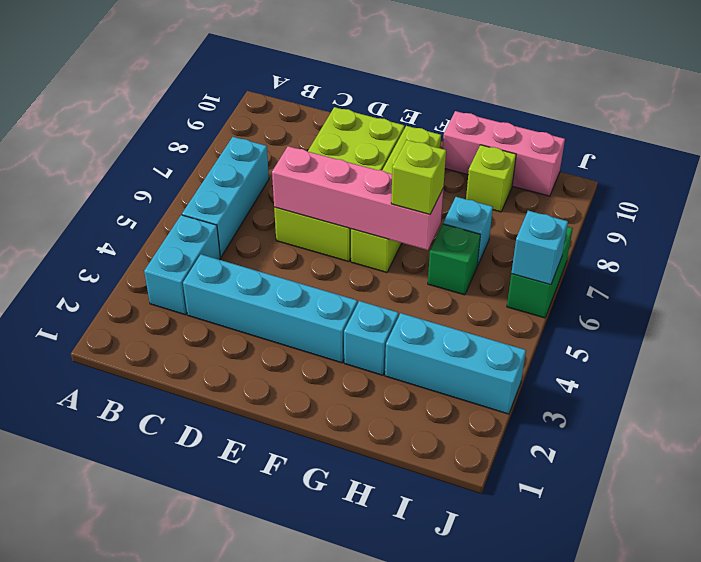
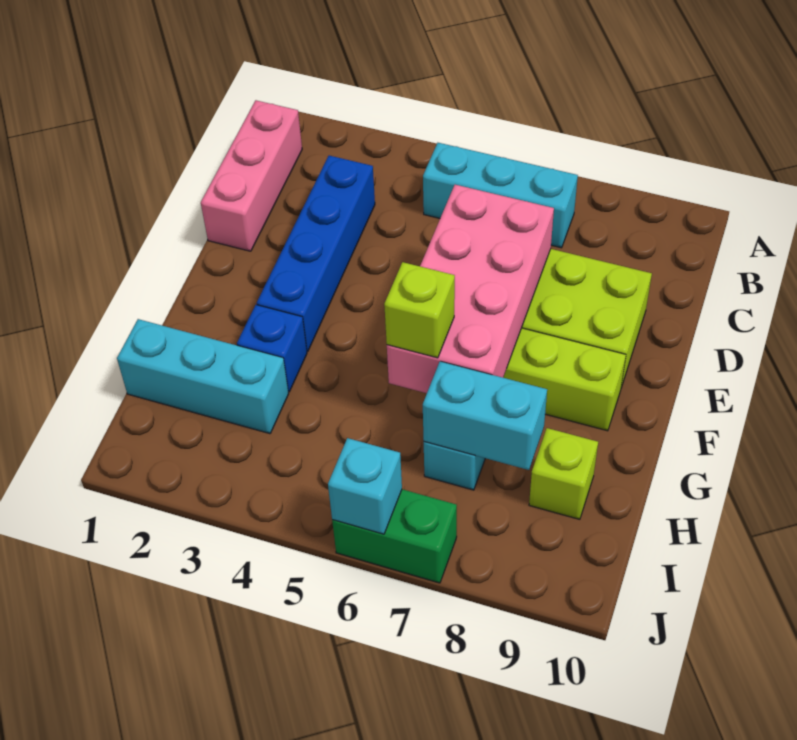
cyan 1x2 brick [144,215,220,315] -> cyan 1x2 brick moved to [423,361,547,470]
cyan 1x4 brick [183,254,357,363] -> blue 1x4 brick [257,156,375,351]
pink 1x4 brick [272,146,443,250] -> pink 2x4 brick [387,185,554,393]
cyan 1x1 brick [344,301,398,375] -> blue 1x1 brick [237,305,307,392]
pink 1x3 brick [443,111,565,196] -> pink 1x3 brick moved to [201,100,302,251]
cyan 1x3 brick [385,313,526,414] -> cyan 1x3 brick turned to [117,319,289,434]
green 1x1 brick [428,224,480,295] -> none

